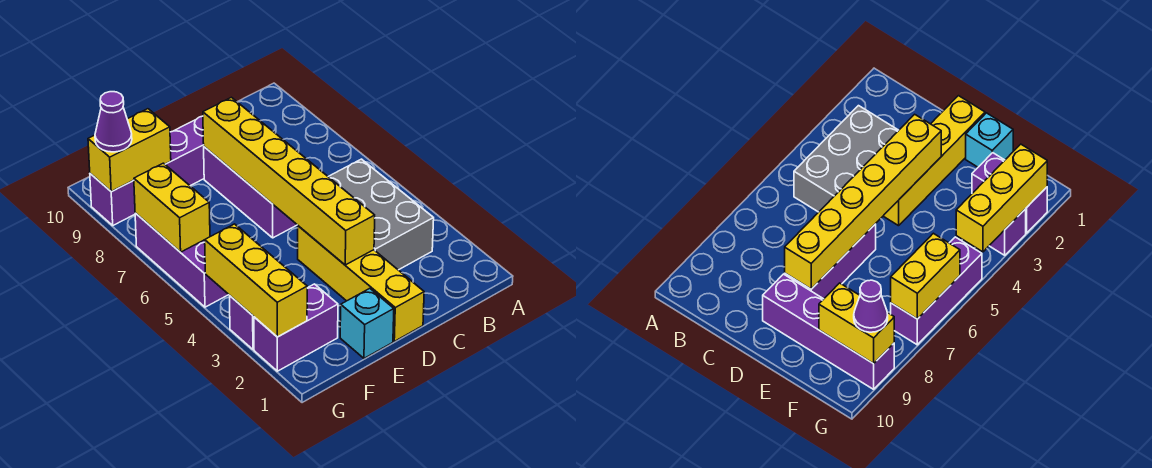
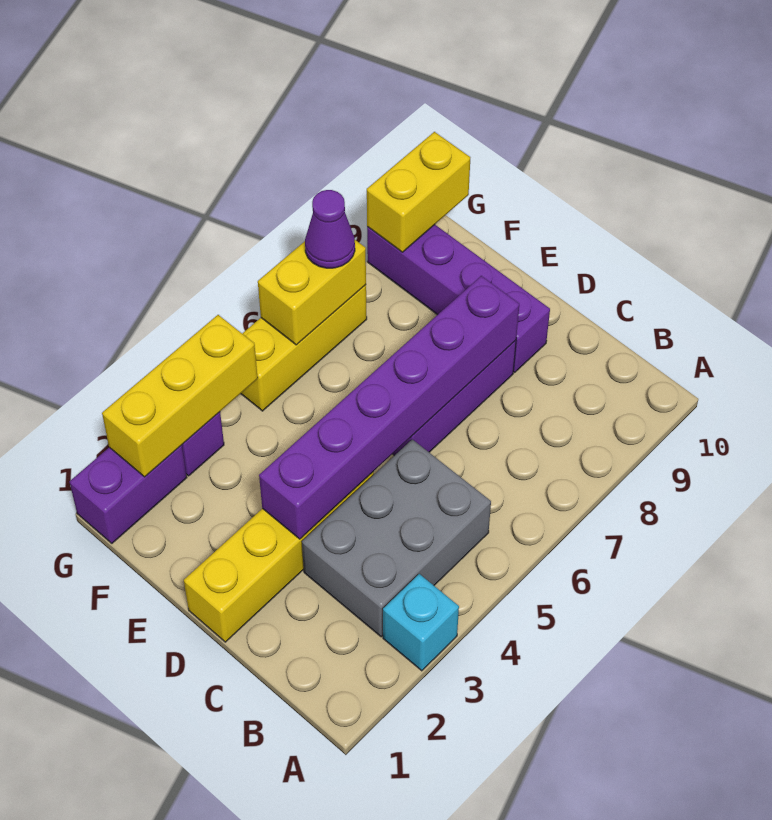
yellow 1x6 brick [203,97,375,265] -> purple 1x6 brick [259,276,519,539]
cyan 1x1 brick [340,288,394,358] -> cyan 1x1 brick moved to [383,574,459,671]
purple 1x2 brick [254,284,338,371] -> purple 1x2 brick turned to [69,445,187,543]
yellow 1x2 brick [88,109,171,192] -> yellow 1x2 brick turned to [367,132,470,252]
purple 1x3 brick [135,213,229,307] -> yellow 1x3 brick [241,285,367,411]
purple 1x1 cone [95,92,132,152] -> purple 1x1 cone moved to [305,190,355,268]

